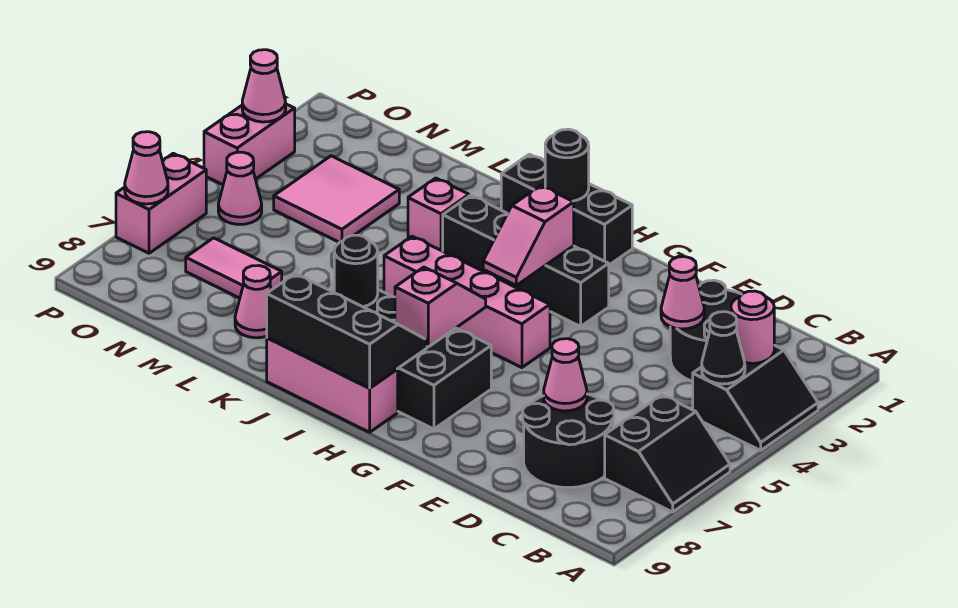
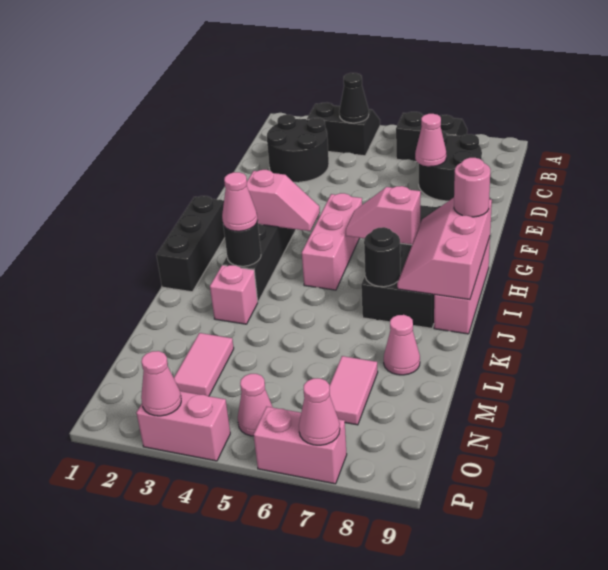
pink 1x1 round brick [731,291,774,363] -> pink 1x1 round brick moved to [454,158,490,217]
pink 1x1 cone [661,257,704,329] -> pink 1x1 cone moved to [222,172,258,231]
pink 1x4 brick [384,236,550,368] -> pink 1x3 brick [302,193,362,290]
black 2x3 slope [267,274,427,388] -> pink 2x3 slope [397,198,492,300]
black 1x1 round brick [545,129,589,201] -> black 1x1 round brick moved to [223,221,261,266]
pink 2x2 tile [274,156,399,243] -> pink 1x2 tile [174,333,234,396]

